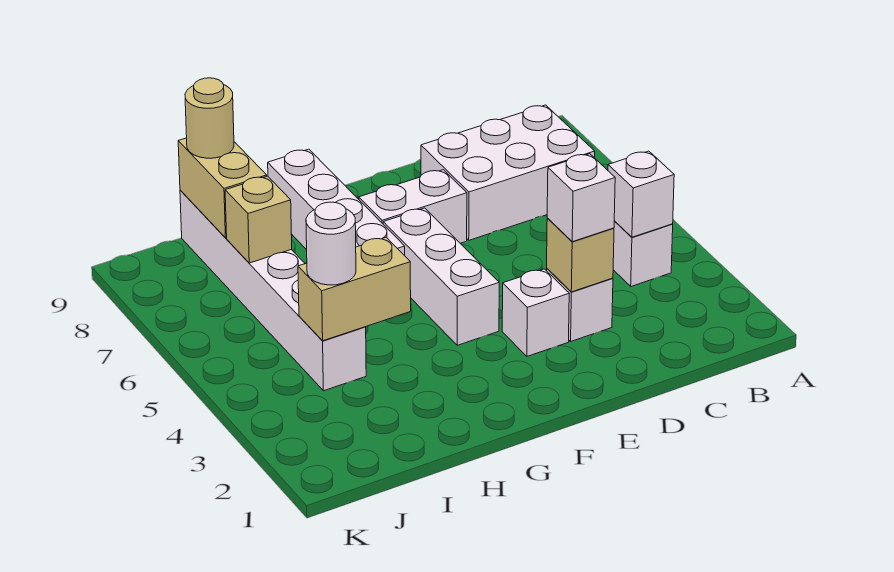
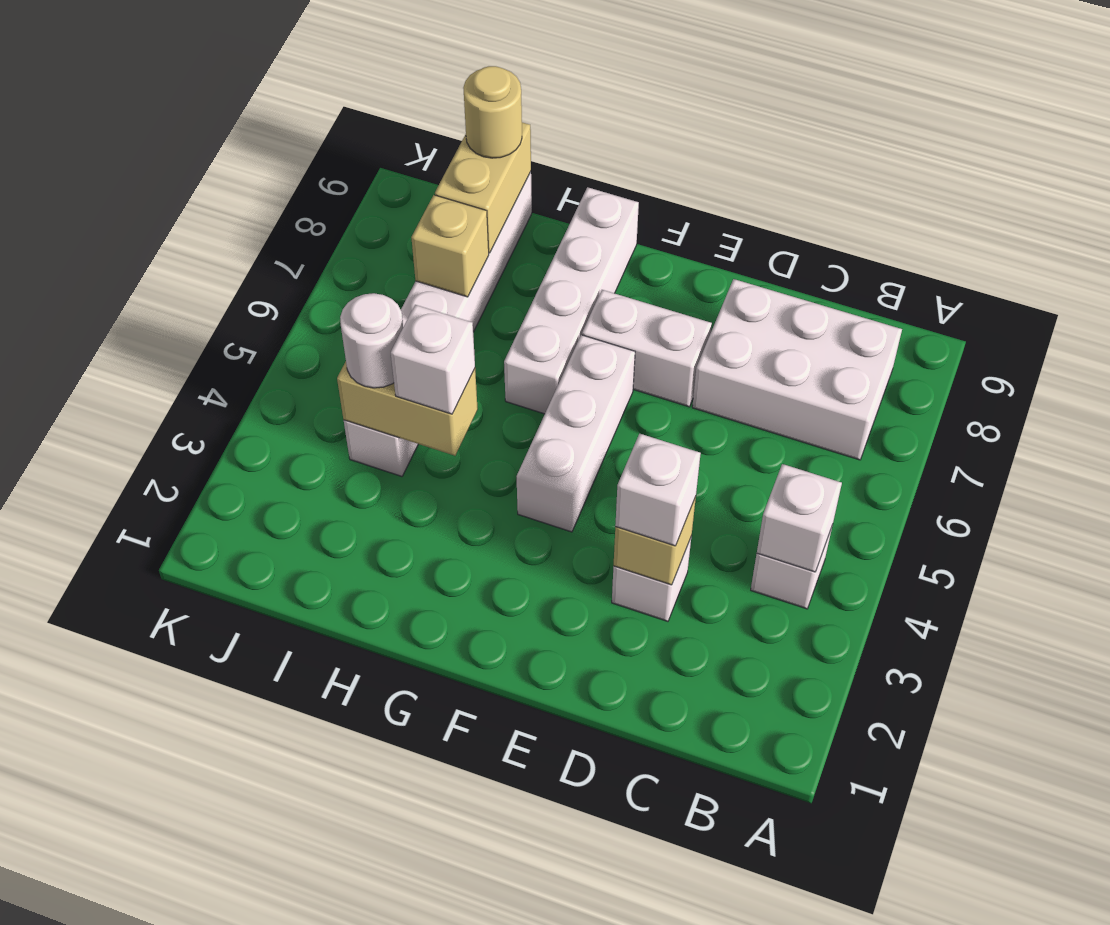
white 1x1 brick [502,269,569,356] -> white 1x1 brick moved to [391,305,475,414]

